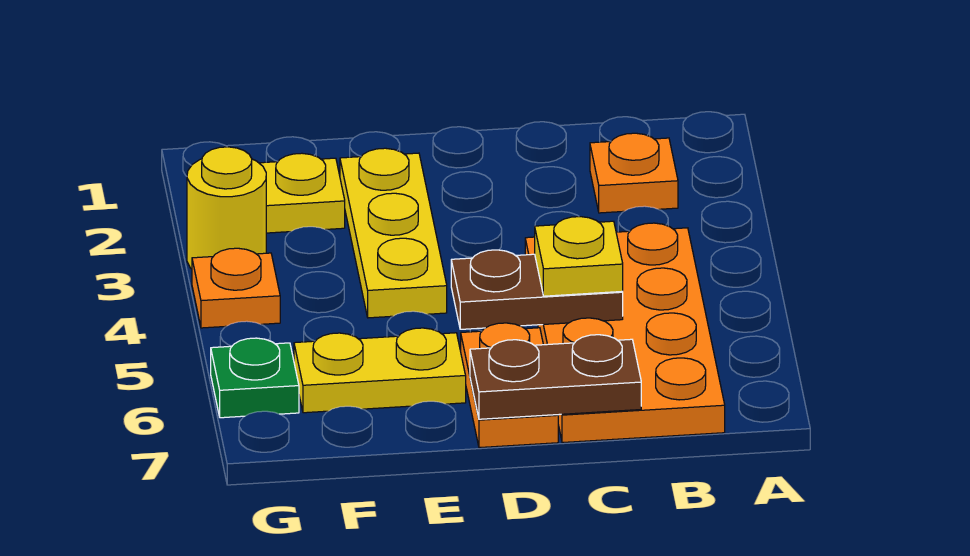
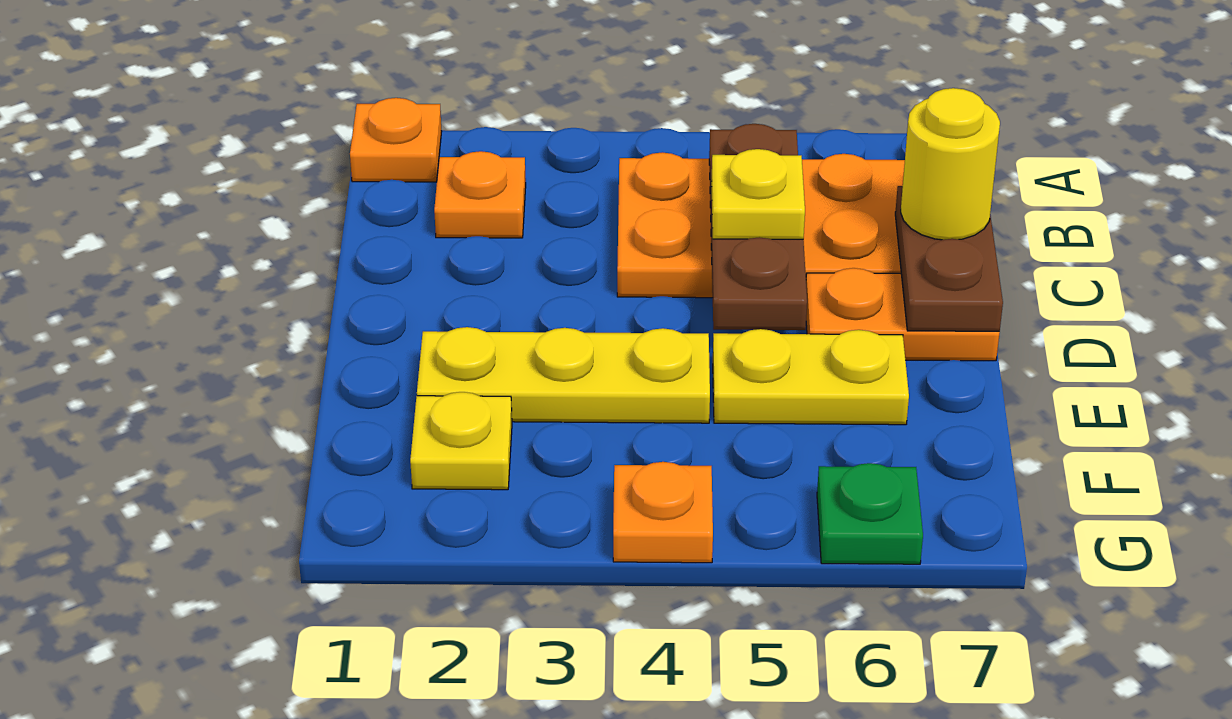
none -> orange 1x1 plate [350,98,442,182]
brown 1x2 plate [451,250,623,329] -> brown 1x3 plate [709,124,807,330]
yellow 1x2 plate [294,328,466,413] -> yellow 1x2 plate turned to [713,329,909,425]
yellow 1x1 round brick [187,147,266,269] -> yellow 1x1 round brick moved to [901,88,1000,240]

